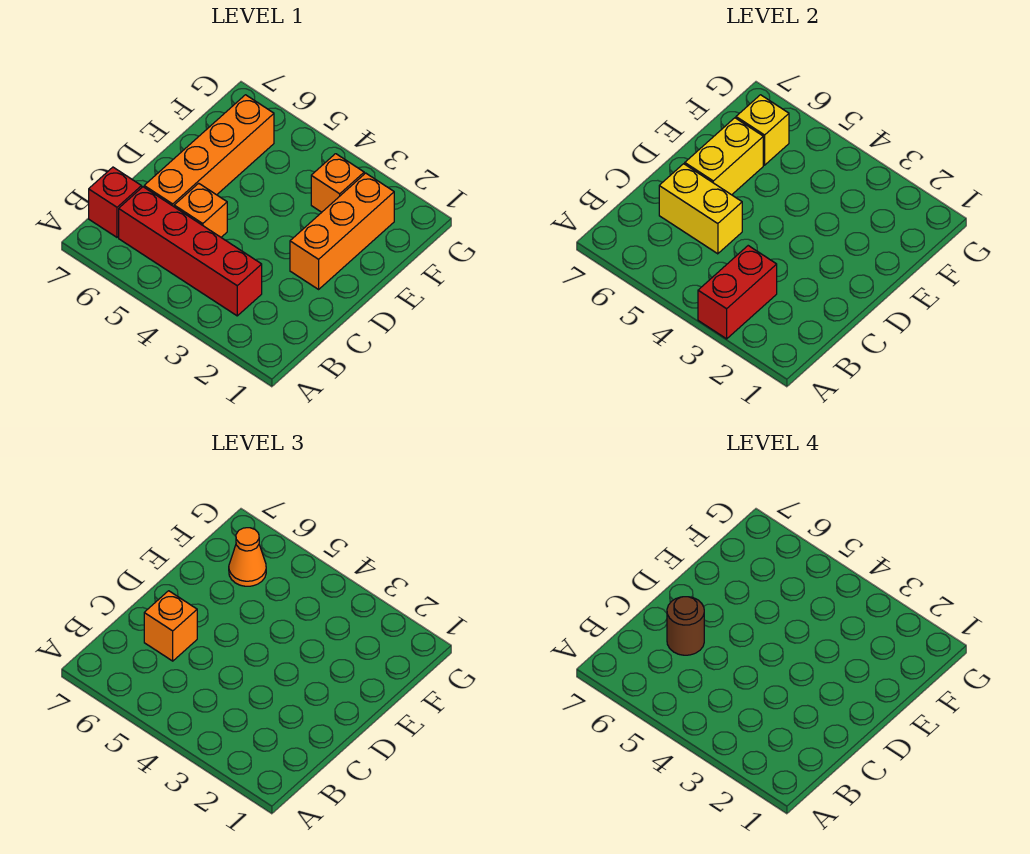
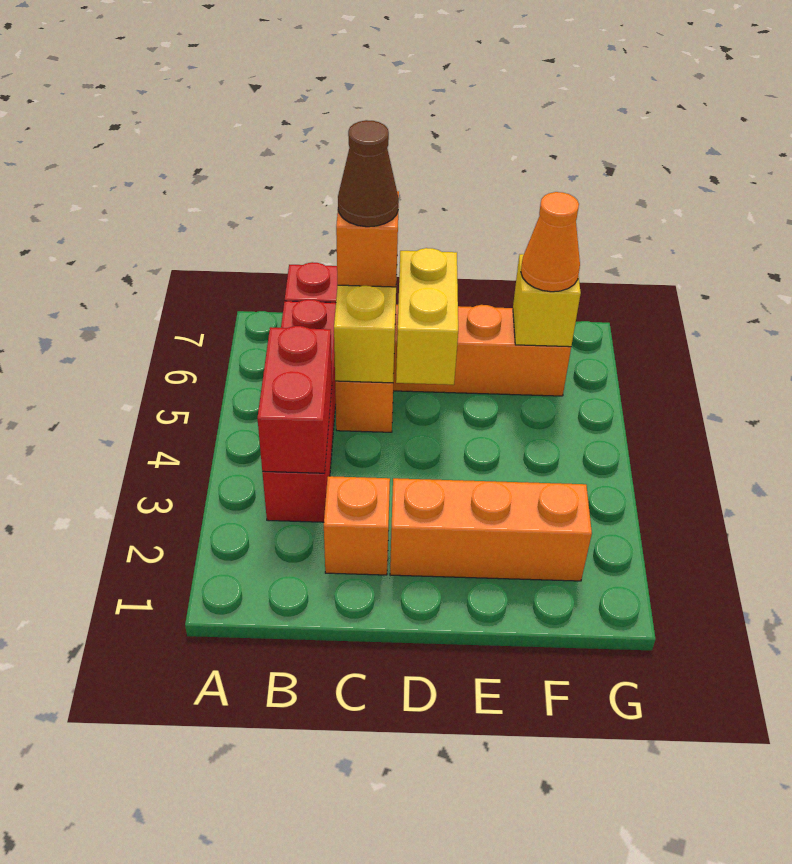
red 1x2 brick [698,246,777,339] -> red 1x2 brick turned to [257,326,332,473]
brown 1x1 round brick [667,597,704,655] -> brown 1x1 cone [338,120,399,227]
yellow 1x2 brick [685,118,763,195] -> yellow 1x2 brick turned to [396,248,458,385]
orange 1x1 brick [311,154,364,212] -> orange 1x1 brick moved to [324,476,390,575]

